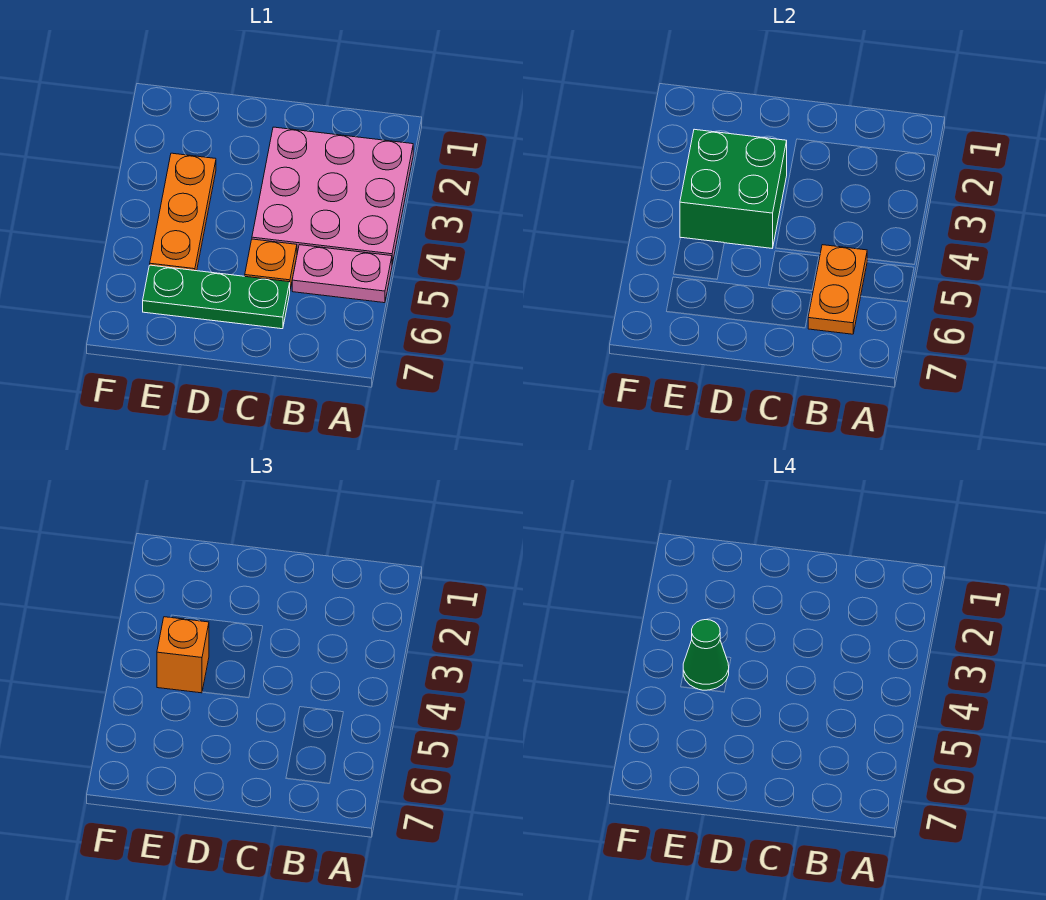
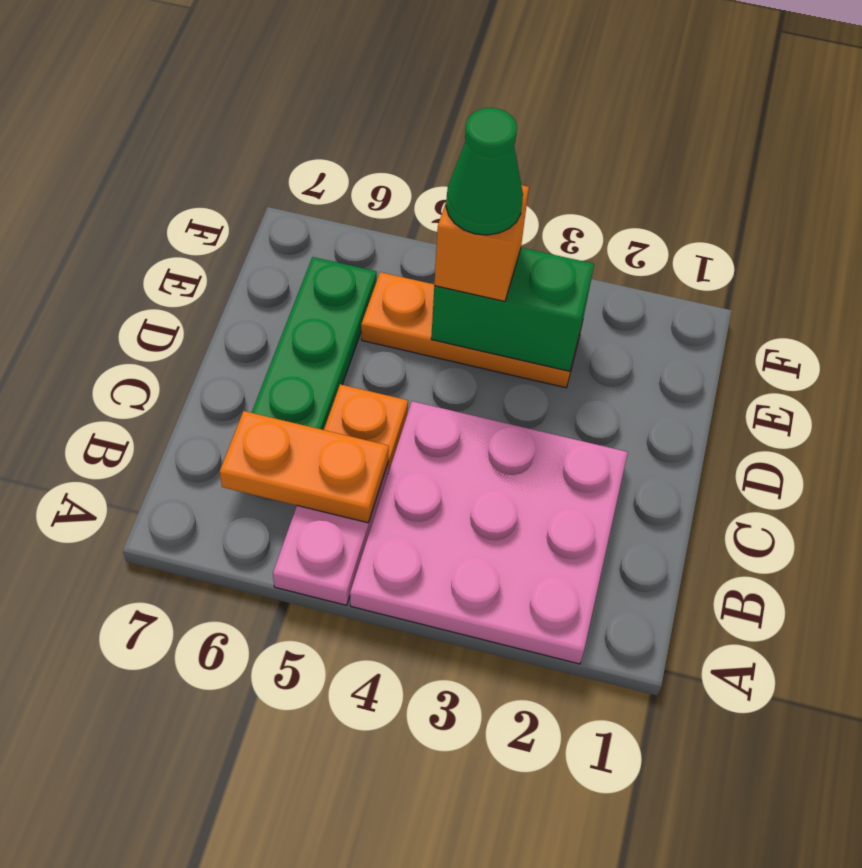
green 2x2 brick [680,129,787,248] -> green 1x2 brick [431,248,594,371]

